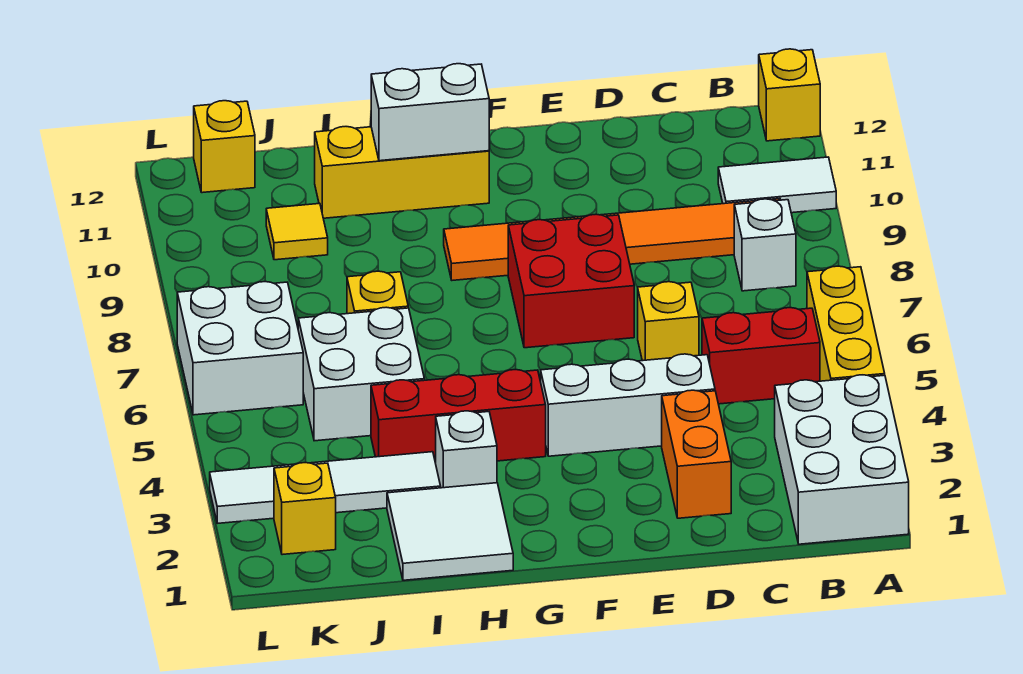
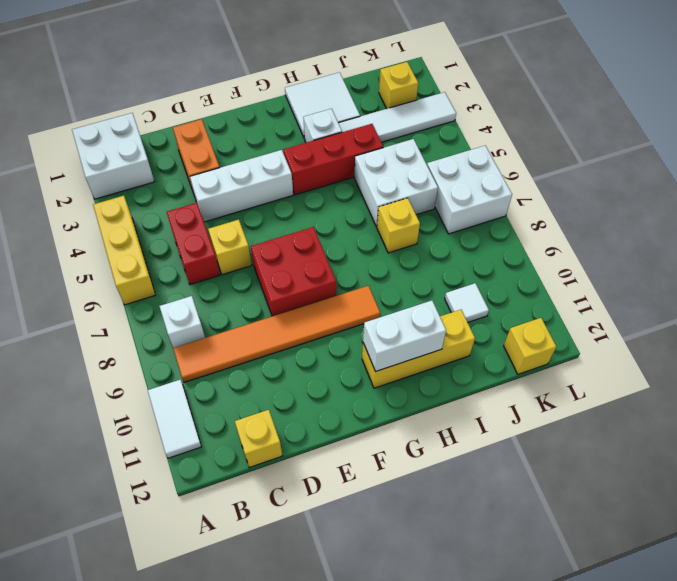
white 2x3 brick [775,375,909,544] -> white 2x2 brick [72,113,155,199]
white 1x2 tile [718,157,836,213] -> white 1x2 tile turned to [148,380,201,458]
yellow 1x1 brick [759,49,820,141] -> yellow 1x1 brick moved to [235,410,282,468]
red 1x2 brick [702,308,820,404] -> red 1x2 brick turned to [167,203,220,285]
yellow 1x1 tile [266,204,328,260] -> white 1x1 tile [445,283,489,322]

